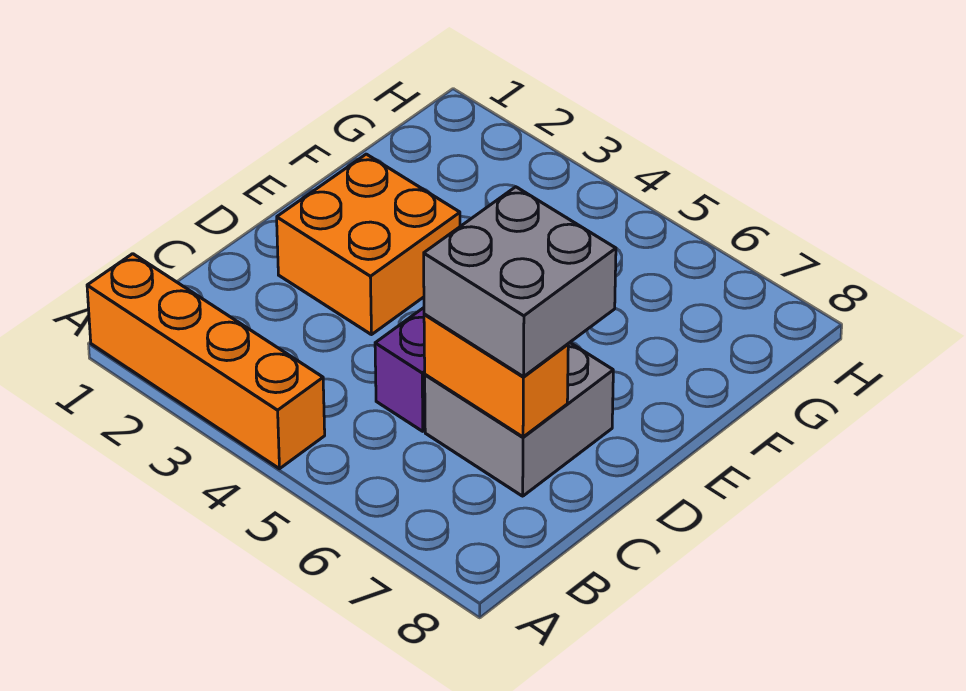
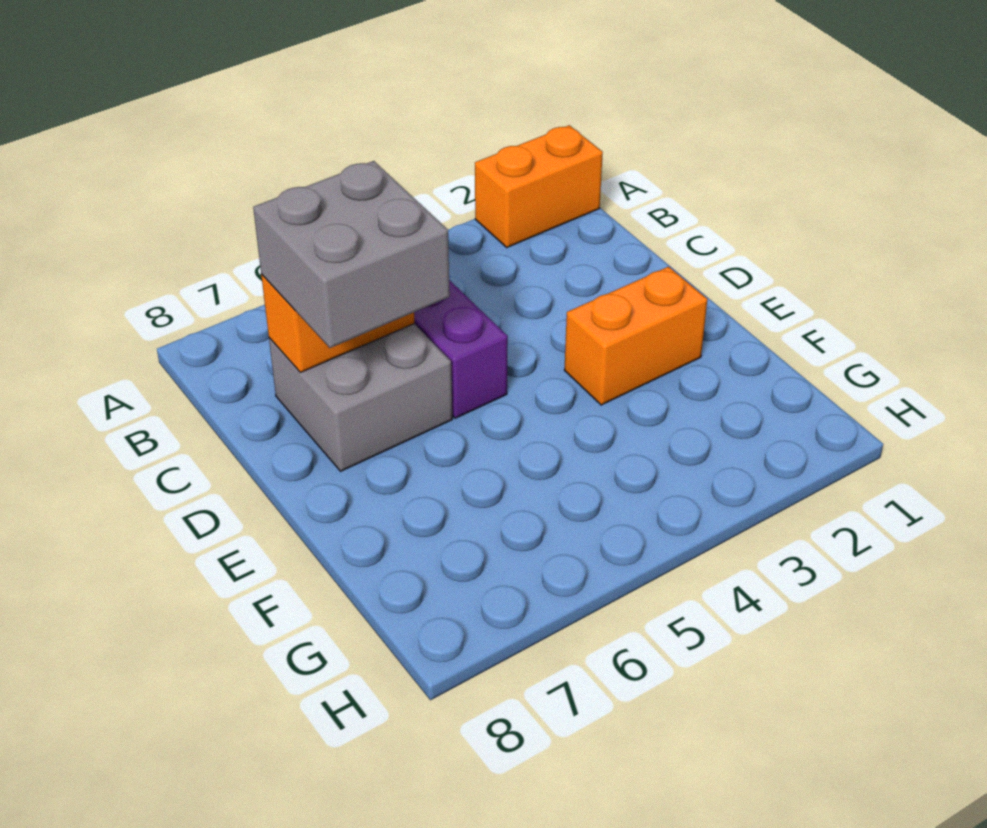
orange 1x4 brick [87,254,325,469] -> orange 1x2 brick [475,125,603,247]
orange 2x2 brick [277,154,460,335] -> orange 1x2 brick [564,267,707,405]

